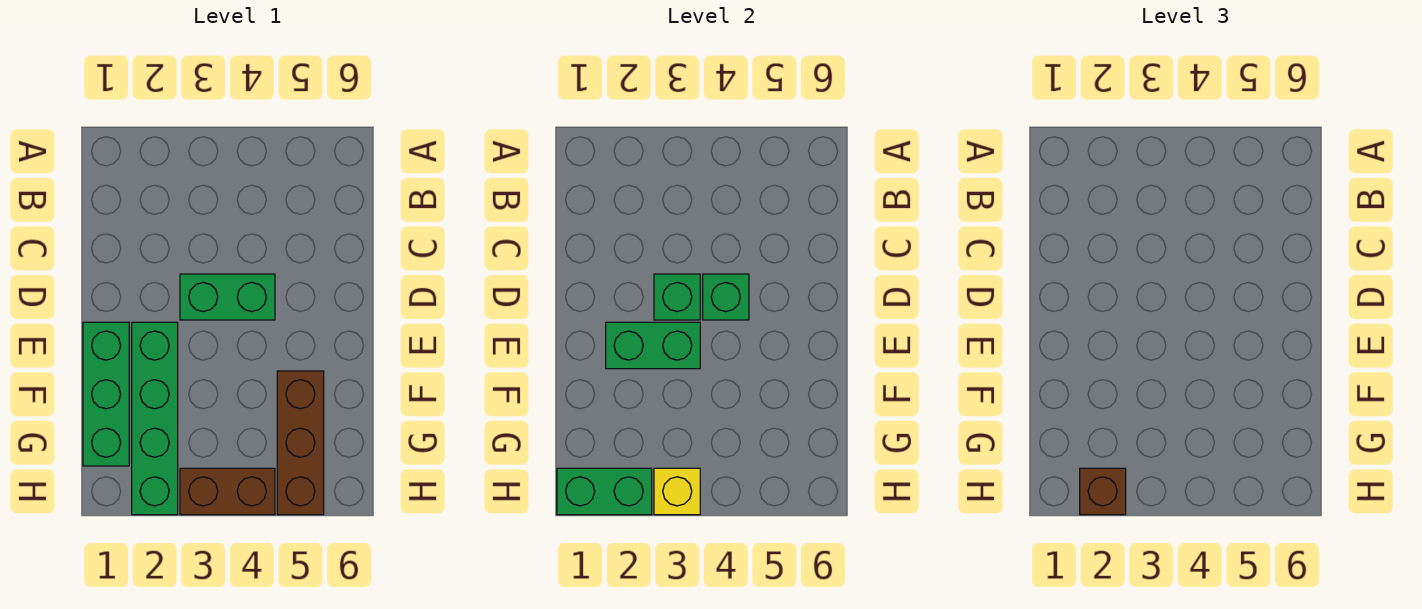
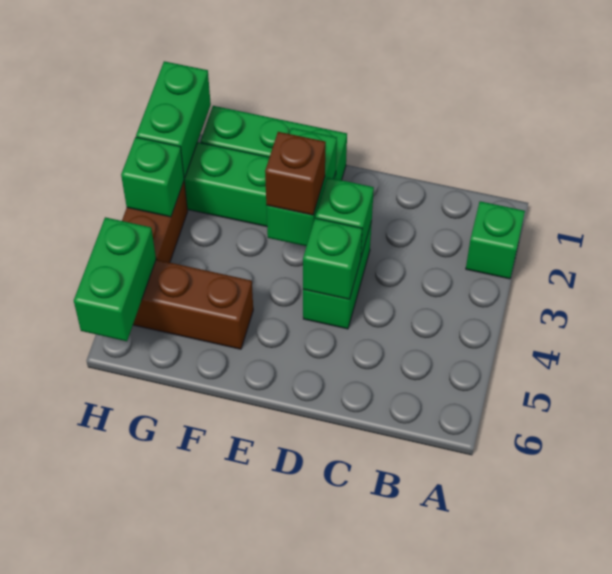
none -> green 1x1 brick [466,201,525,279]
brown 1x1 brick [1080,468,1126,515] -> brown 1x1 brick moved to [265,132,326,215]
yellow 1x1 brick [654,468,700,515] -> green 1x1 brick [121,137,184,217]
none -> green 1x2 brick [74,217,156,341]

